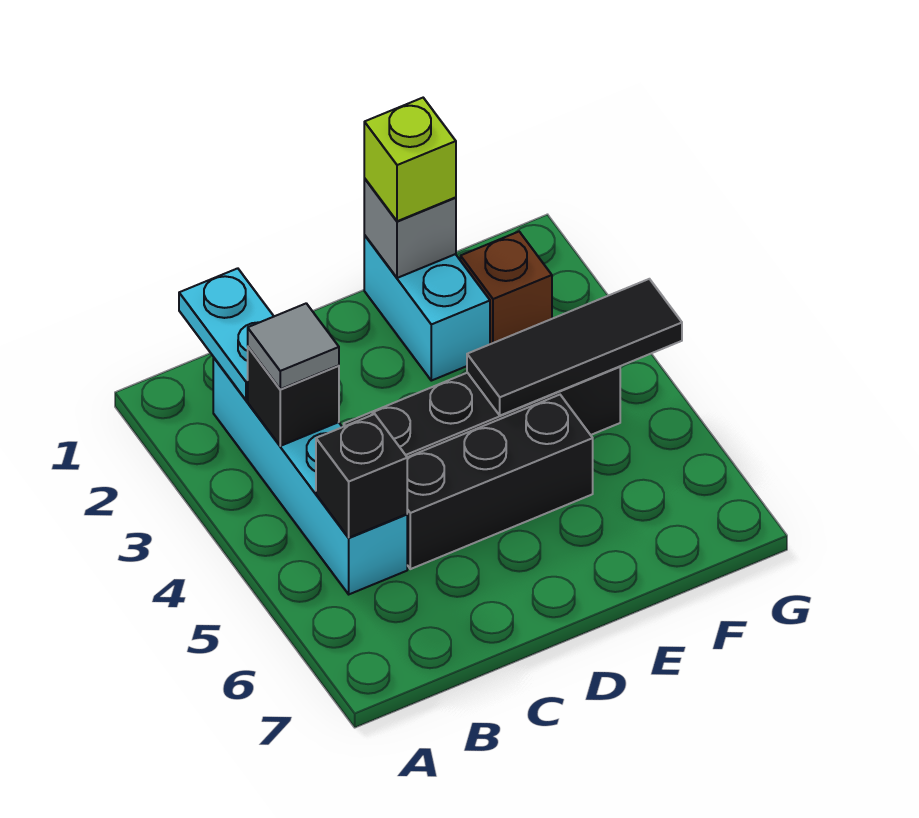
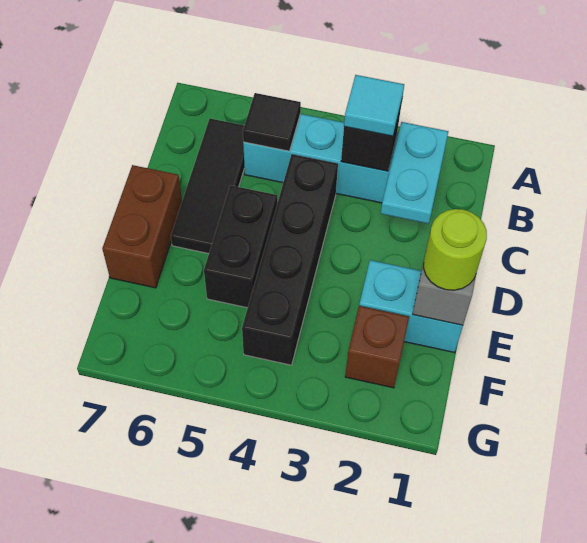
cyan 1x2 plate [179,268,274,400] -> cyan 1x2 plate turned to [381,122,448,224]
grey 1x1 tile [248,303,339,389] -> cyan 1x1 tile [344,75,404,136]
black 1x1 brick [316,414,407,538] -> black 1x1 tile [243,93,301,151]
black 1x3 brick [407,395,593,569] -> black 1x2 brick [204,185,277,308]
none -> brown 1x2 brick [102,165,182,288]
lime 1x1 brick [364,98,456,221] -> lime 1x1 round brick [424,209,487,290]
black 1x3 tile [467,279,682,416] -> black 1x3 tile moved to [171,119,244,254]

